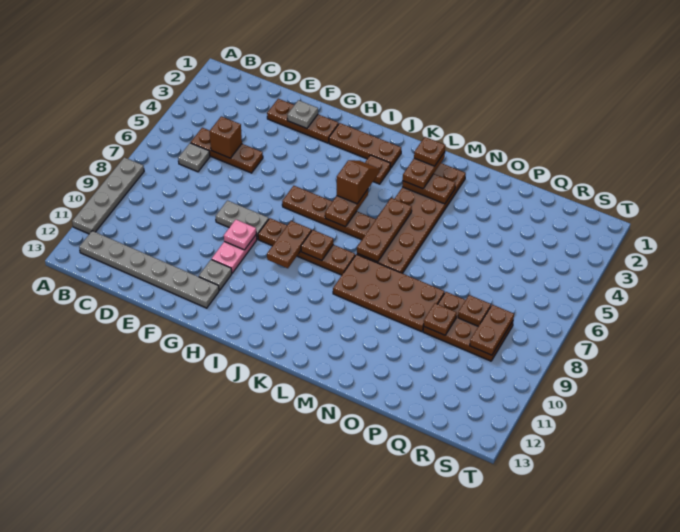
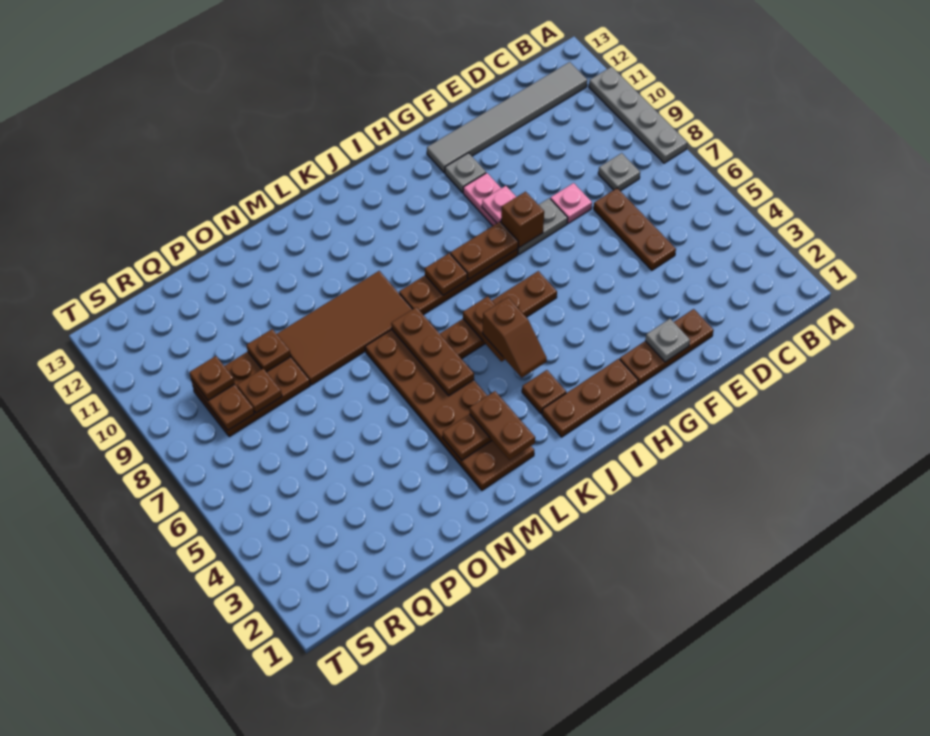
grey 1x6 plate [79,231,219,308] -> grey 1x6 tile [427,62,587,173]
brown 1x3 plate [191,128,263,173] -> brown 1x3 plate turned to [594,188,676,270]
grey 1x1 plate [178,143,210,172] -> grey 1x1 plate moved to [598,153,640,191]
brown 1x1 brick [209,116,242,158] -> brown 1x1 brick moved to [501,192,544,248]
none -> pink 1x1 plate [550,183,592,223]
brown 1x2 plate [267,221,312,268] -> brown 1x2 plate turned to [451,222,518,279]
brown 1x1 plate [414,137,445,166] -> brown 1x1 plate moved to [190,356,235,400]
brown 2x4 plate [333,254,445,332] -> brown 2x4 tile [277,271,412,385]

